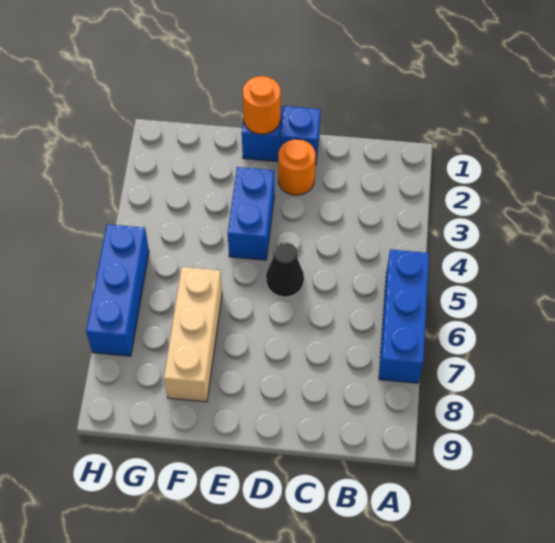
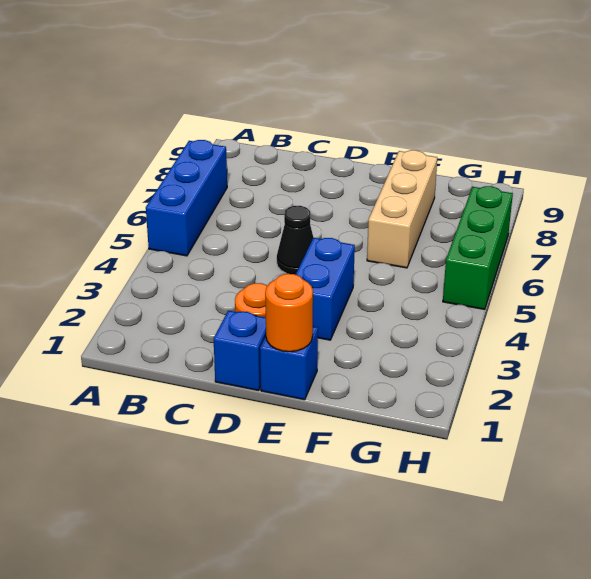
blue 1x3 brick [86,224,149,356] -> green 1x3 brick [443,186,513,309]

